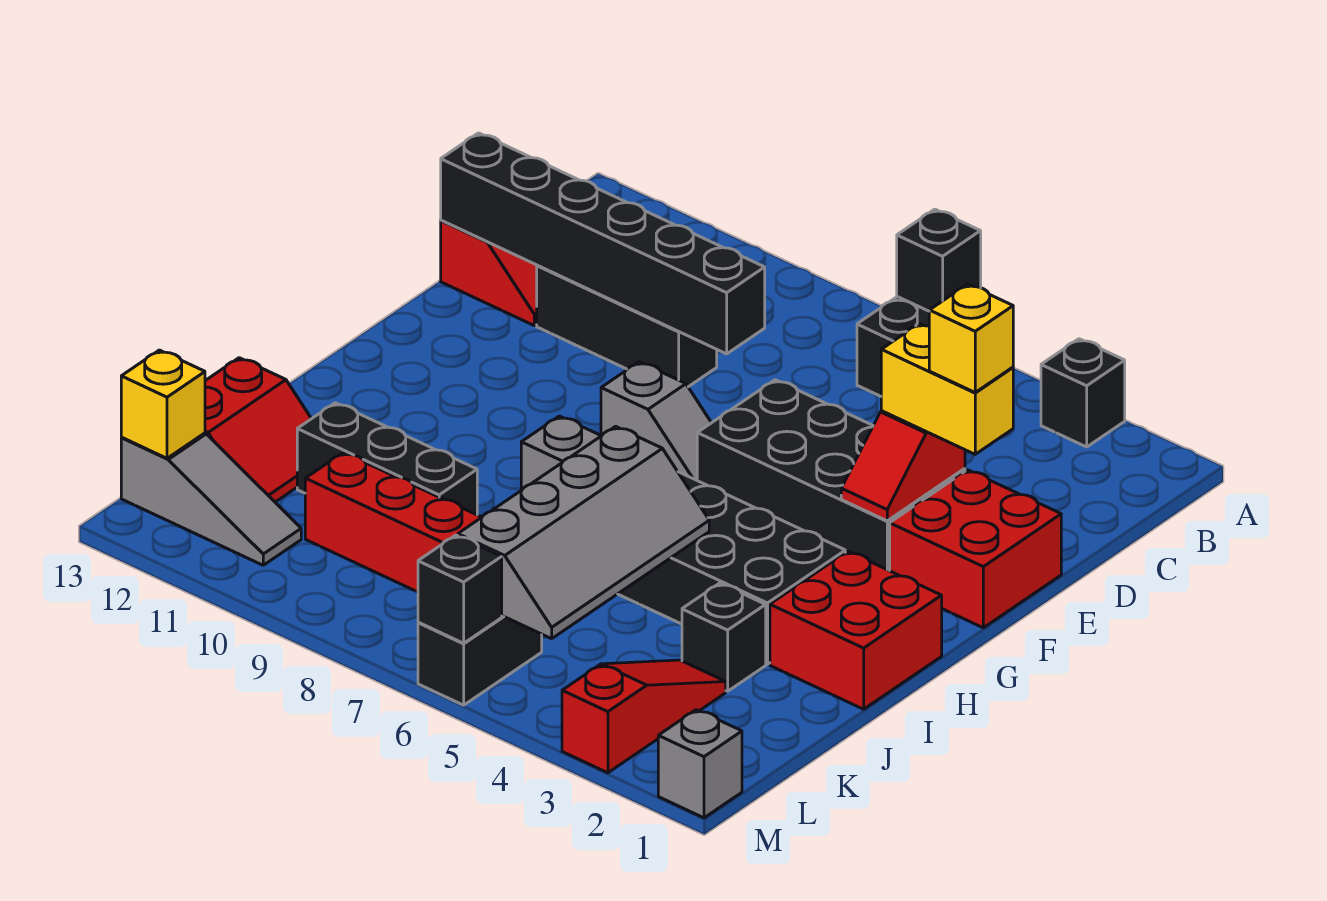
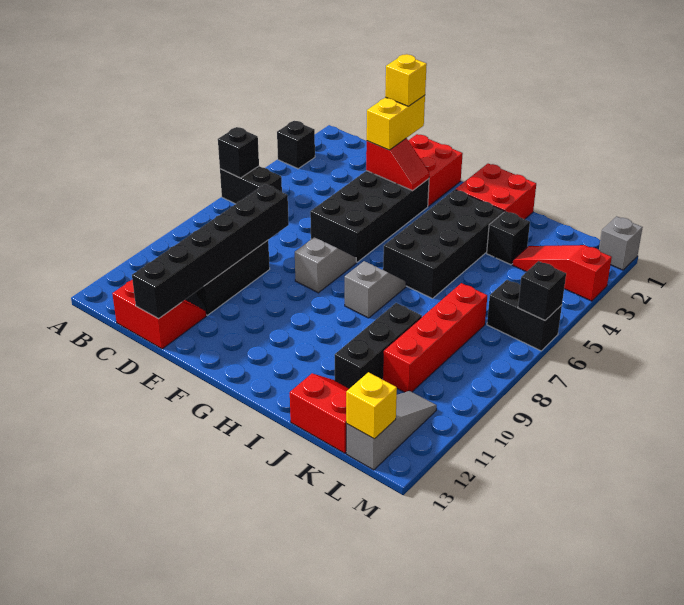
grey 2x4 slope [458,426,709,639] -> none

